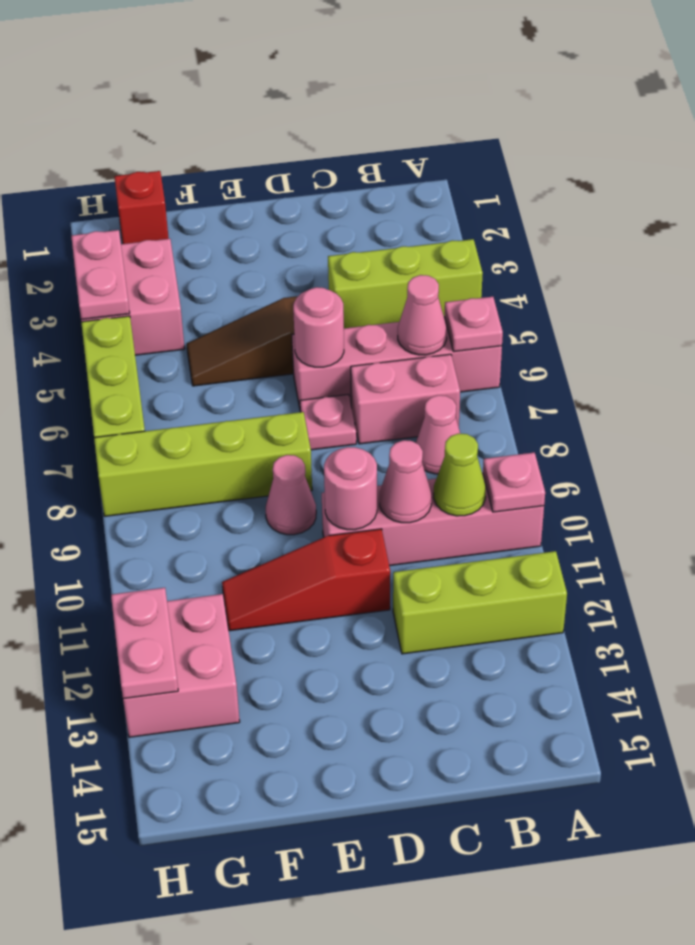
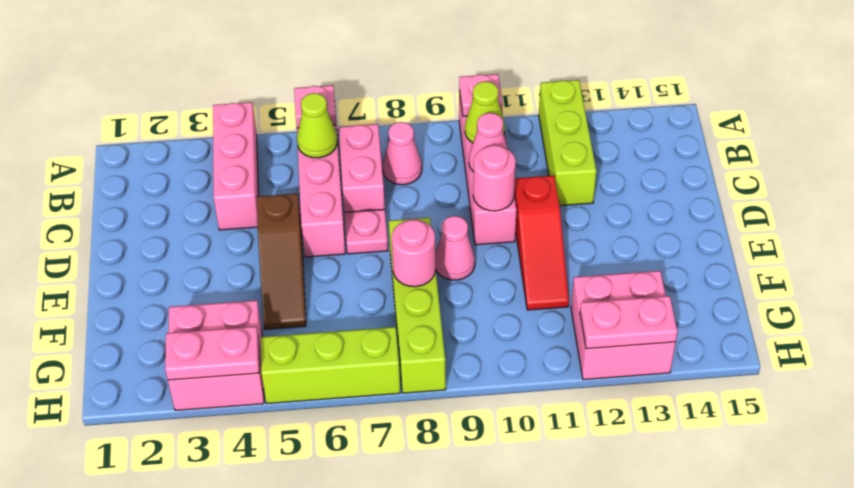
lime 1x3 brick [328,239,483,328] -> pink 1x3 brick [213,102,258,230]
pink 1x1 cone [398,275,447,355] -> lime 1x1 cone [297,93,338,158]
pink 1x1 round brick [293,287,344,367] -> pink 1x1 round brick moved to [392,220,436,287]
red 1x1 brick [114,171,169,244] -> none

